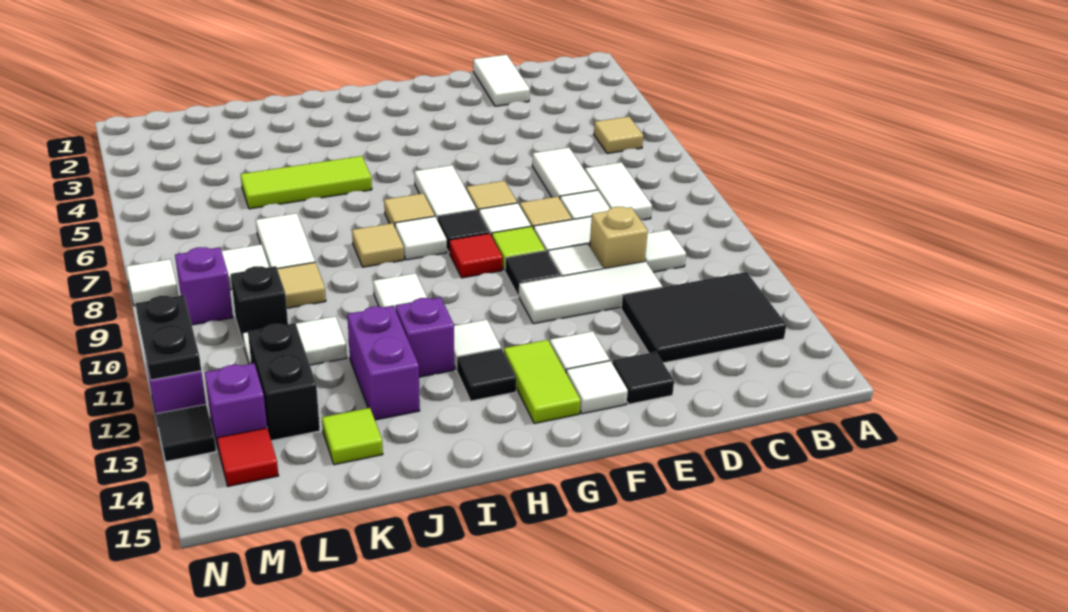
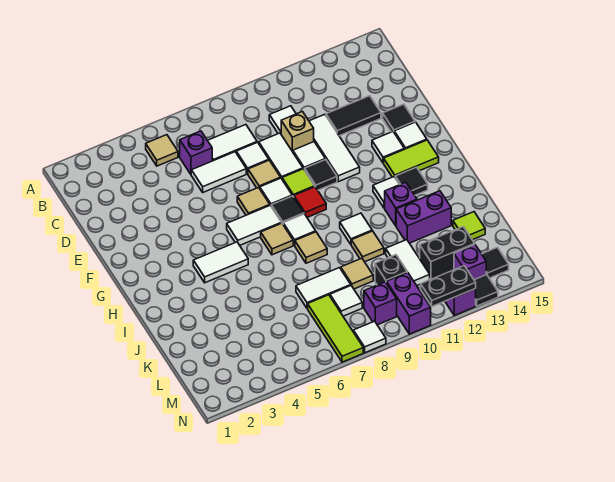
black 2x3 tile [621,272,786,363] -> black 1x2 tile [326,96,381,136]
none -> purple 1x1 brick [180,131,212,174]
white 1x2 tile [473,55,530,106] -> white 1x2 tile moved to [193,242,248,283]
lime 1x3 tile [241,156,372,209] -> lime 1x3 tile moved to [308,295,363,362]
none -> tan 1x1 tile [351,231,384,262]
none -> purple 1x2 brick [387,272,431,334]
red 1x1 tile [217,428,279,486] -> black 1x1 tile [482,247,509,278]

